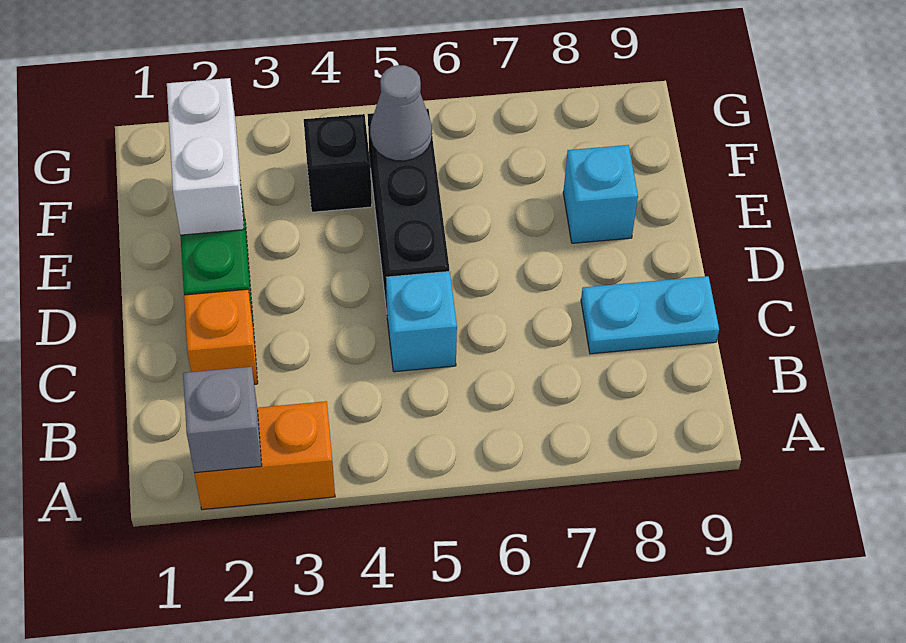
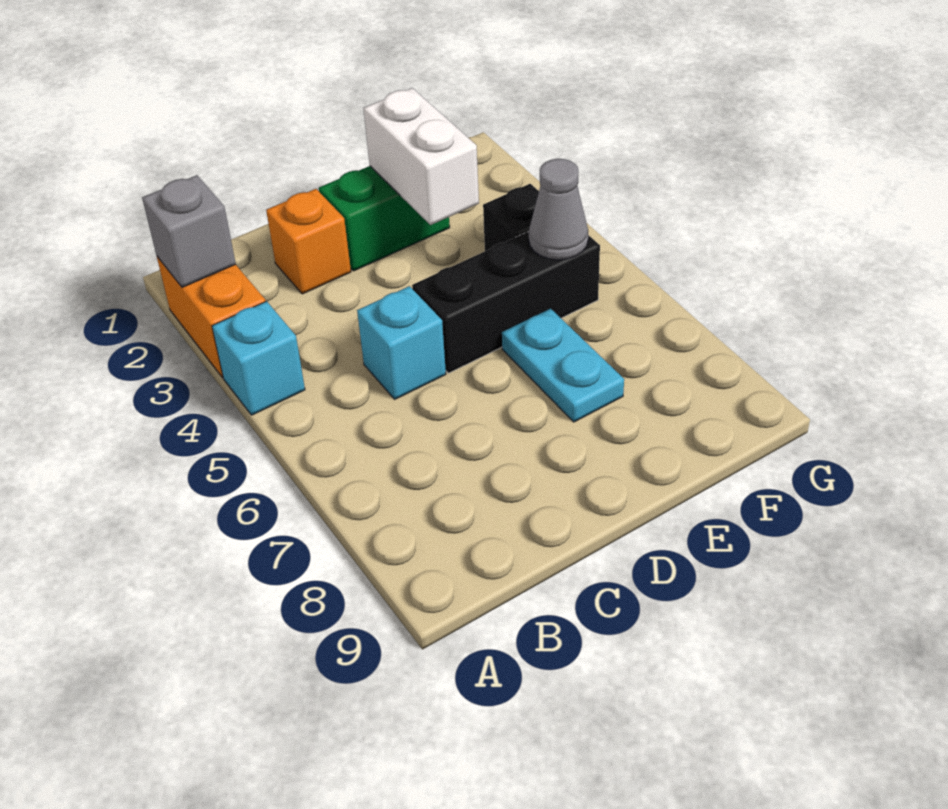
cyan 1x2 plate [581,276,719,354] -> cyan 1x2 plate moved to [502,309,624,422]
white 1x2 brick [167,78,244,235] -> white 1x2 brick turned to [363,88,479,225]
cyan 1x1 brick [563,145,638,243] -> cyan 1x1 brick moved to [212,301,305,415]

